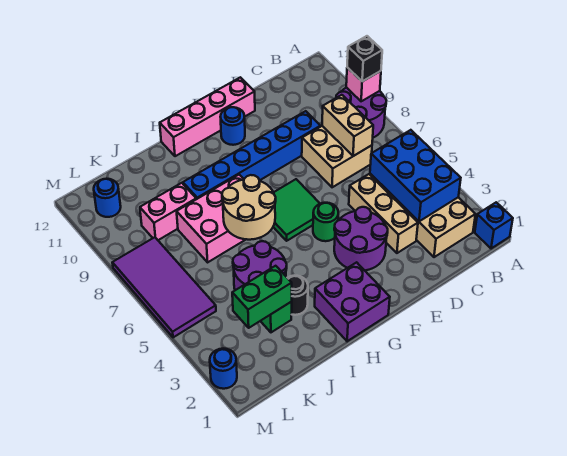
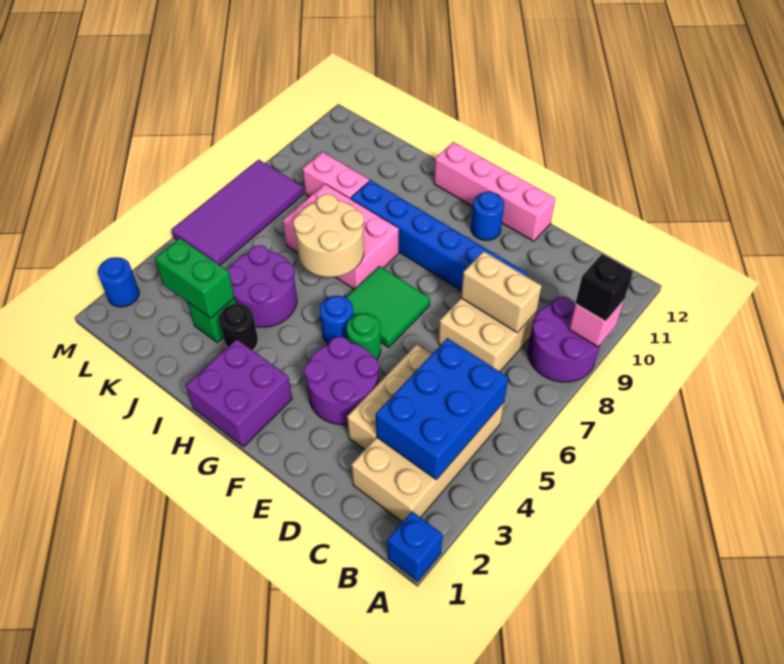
tan 1x2 brick [322,95,373,156] -> tan 1x2 brick turned to [461,251,542,332]
blue 1x1 round brick [94,179,121,217] -> blue 1x1 round brick moved to [320,296,353,344]

